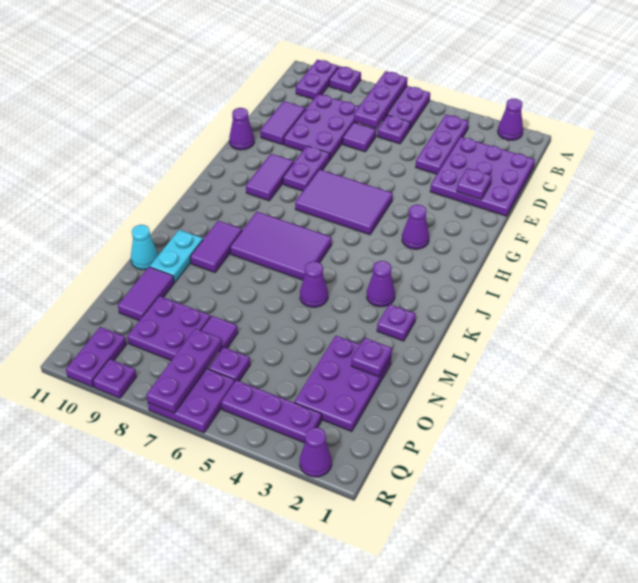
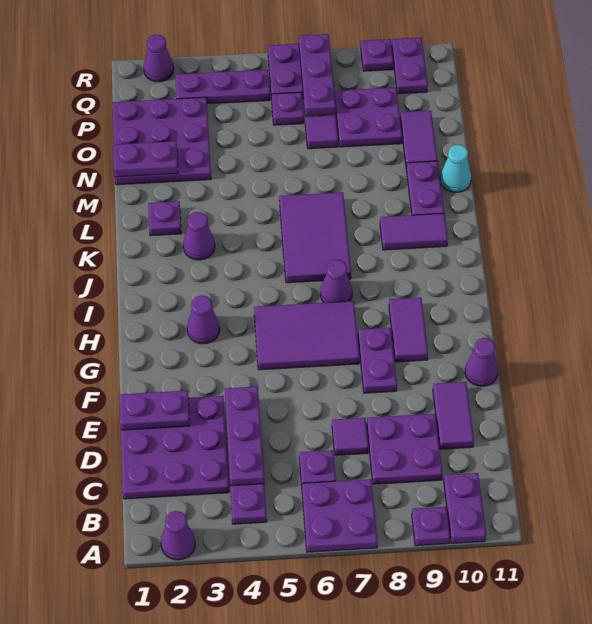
purple 1x3 plate [354,71,408,128] -> purple 1x3 plate moved to [225,387,264,486]
purple 2x3 plate [284,94,359,159] -> purple 2x2 plate [367,414,442,484]
purple 1x1 plate [457,168,492,200] -> purple 1x2 plate [119,391,190,430]
purple 2x3 tile [230,212,332,280] -> purple 2x3 tile turned to [279,192,351,283]
purple 1x2 tile [190,221,242,273] -> purple 1x2 tile turned to [380,214,448,250]
purple 1x1 cone [300,261,328,307] -> purple 1x1 cone moved to [320,260,352,303]
cyan 1x2 plate [150,230,203,282] -> purple 1x2 plate [406,161,444,215]
purple 2x3 plate [294,336,391,432] -> purple 3x3 plate [113,97,211,185]
purple 1x1 plate [351,338,392,377] -> purple 1x2 plate [113,141,178,177]

